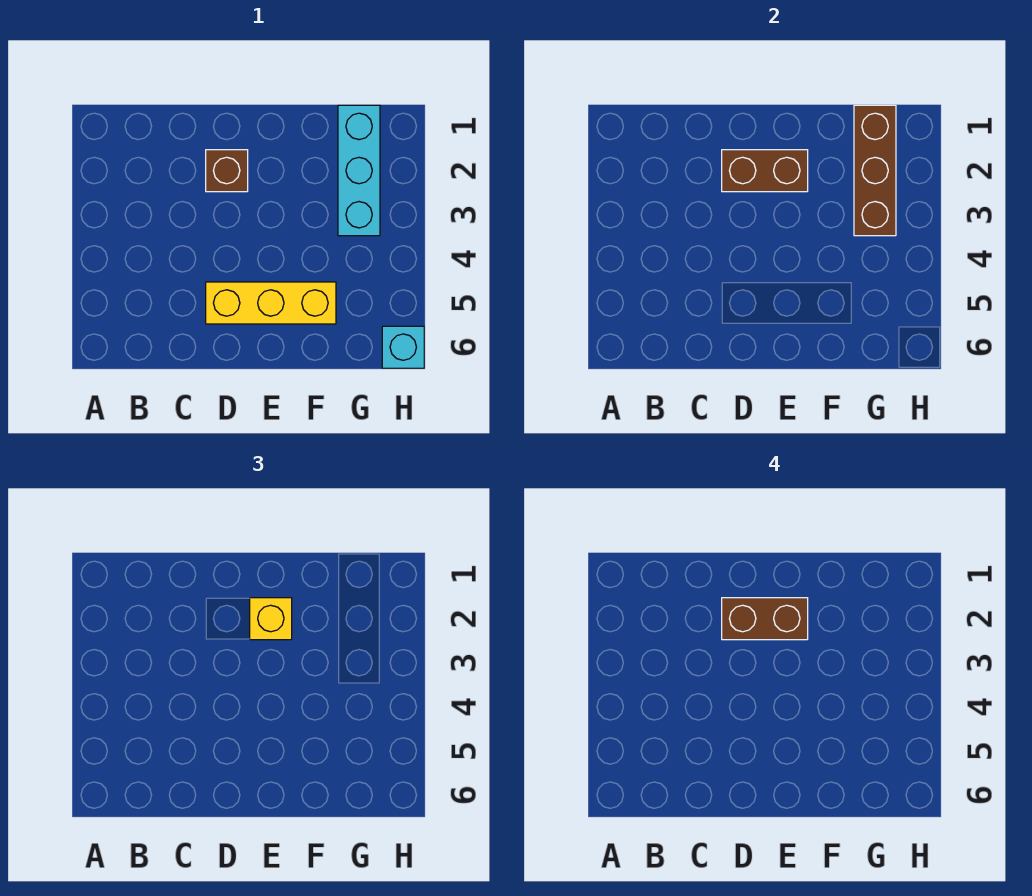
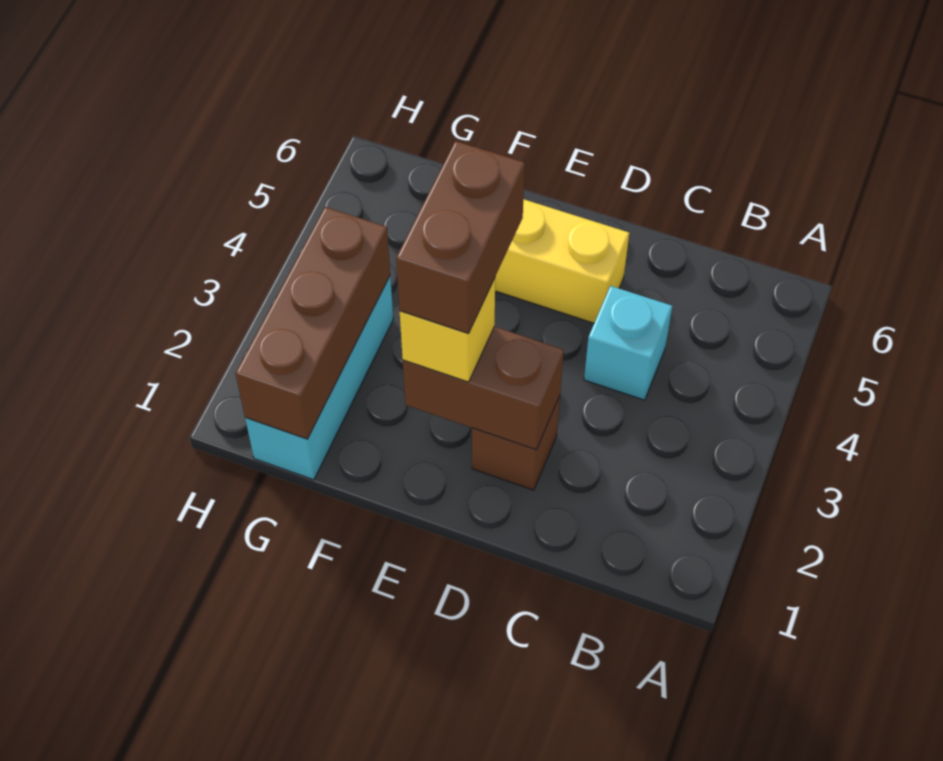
brown 1x2 brick [722,598,808,640] -> brown 1x2 brick turned to [396,141,525,334]
cyan 1x1 brick [382,326,424,368] -> cyan 1x1 brick moved to [584,286,672,400]

